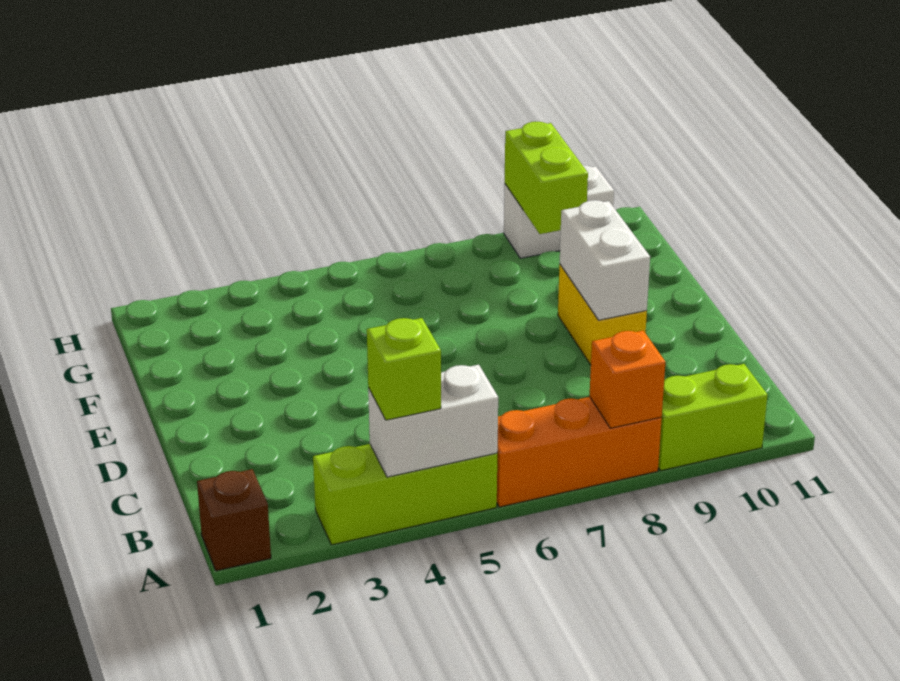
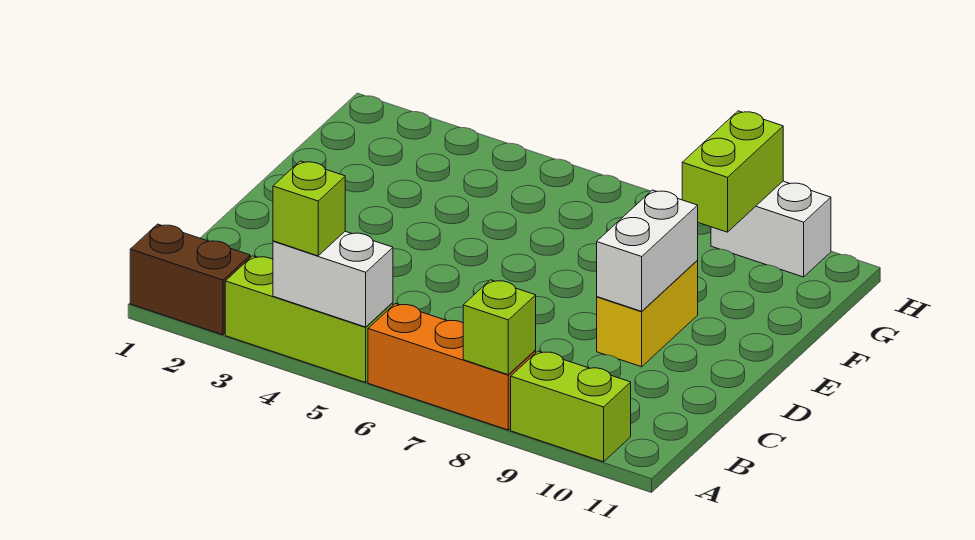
brown 1x1 brick [197,469,271,571] -> brown 1x2 brick [130,224,250,335]
orange 1x1 brick [590,331,665,428] -> lime 1x1 brick [463,280,536,375]

